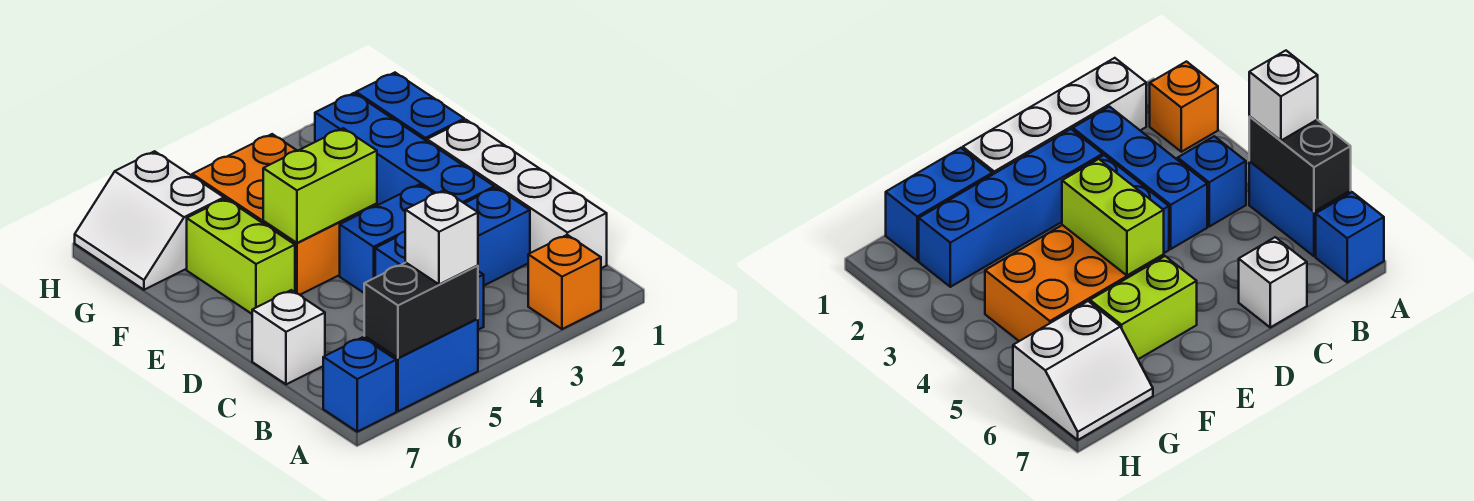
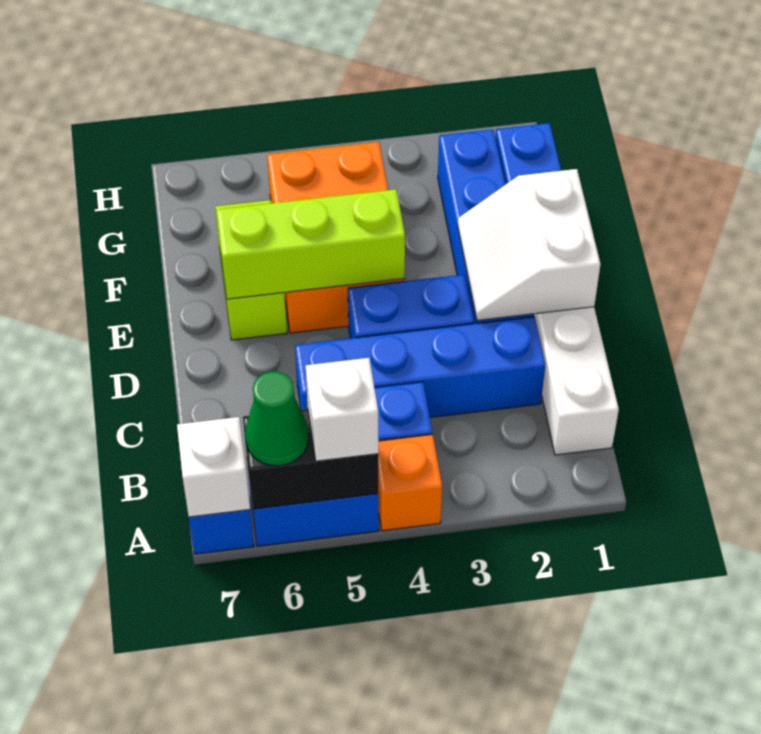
orange 1x1 brick [528,235,601,329] -> orange 1x1 brick moved to [379,434,442,531]
none -> green 1x1 cone [245,371,309,466]
blue 1x3 brick [375,188,530,285] -> blue 1x4 brick [295,317,545,417]
white 1x1 brick [252,290,325,384] -> white 1x1 brick moved to [177,417,250,517]
lime 1x2 brick [263,128,377,243] -> lime 1x3 brick [217,189,405,299]
white 2x2 slope [75,151,224,290] -> white 2x2 slope moved to [458,169,601,320]

